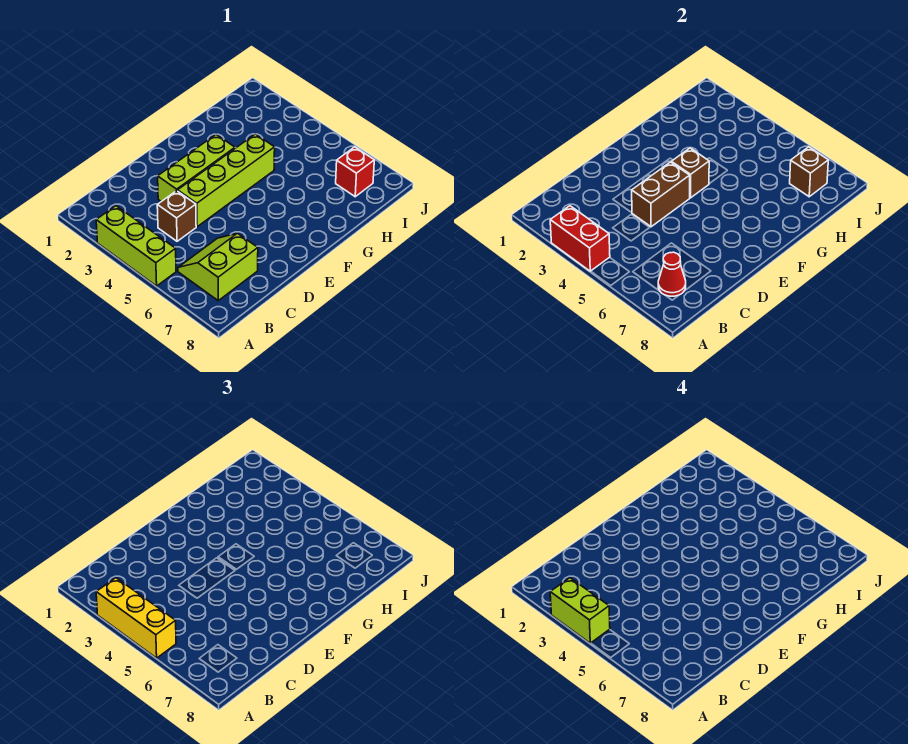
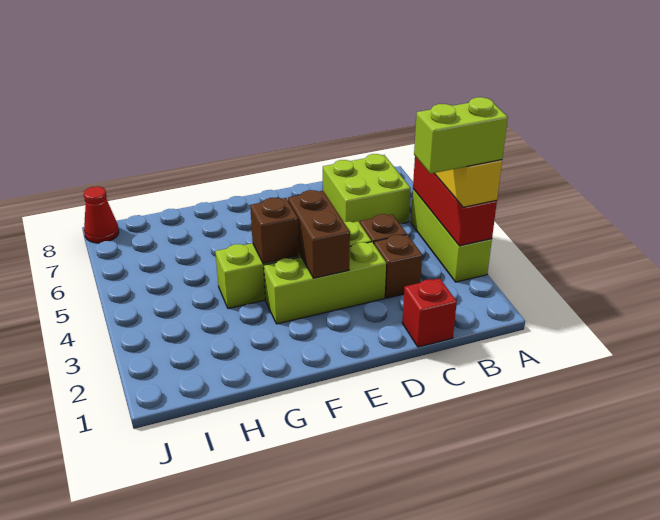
red 1x2 brick [550,206,610,271] -> red 1x3 brick [413,157,497,246]
lime 1x2 brick [550,578,610,643] -> lime 1x2 brick turned to [414,97,508,174]
lime 2x2 slope [178,233,258,300] -> lime 2x2 brick [323,154,411,224]
red 1x1 cone [658,252,686,296] -> red 1x1 cone moved to [84,186,119,243]
brown 1x2 brick [632,162,690,227] -> brown 1x2 brick turned to [288,190,350,278]
red 1x1 brick [336,147,374,197] -> red 1x1 brick moved to [402,278,457,347]
brown 1x1 brick [790,147,828,197] -> brown 1x1 brick moved to [374,234,422,298]

